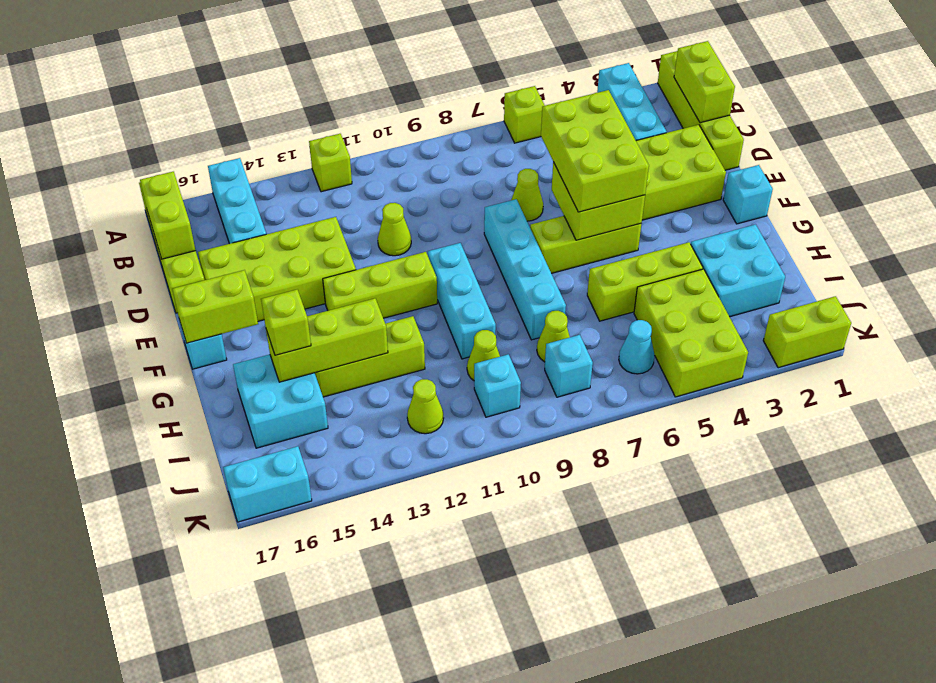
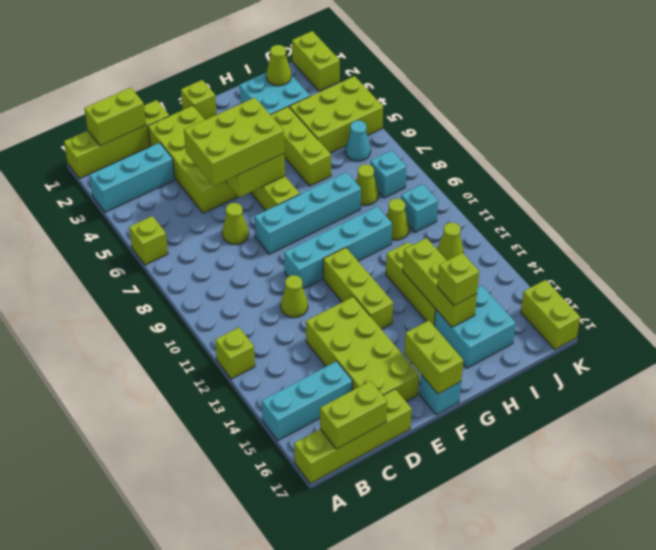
cyan 1x1 brick [723,165,773,224] -> lime 1x1 brick [181,80,216,120]
cyan 1x3 brick [428,243,496,359] -> cyan 1x4 brick [284,207,392,289]
none -> lime 1x1 cone [266,45,291,86]
cyan 1x2 brick [223,446,312,522] -> lime 1x2 brick [521,280,580,350]

